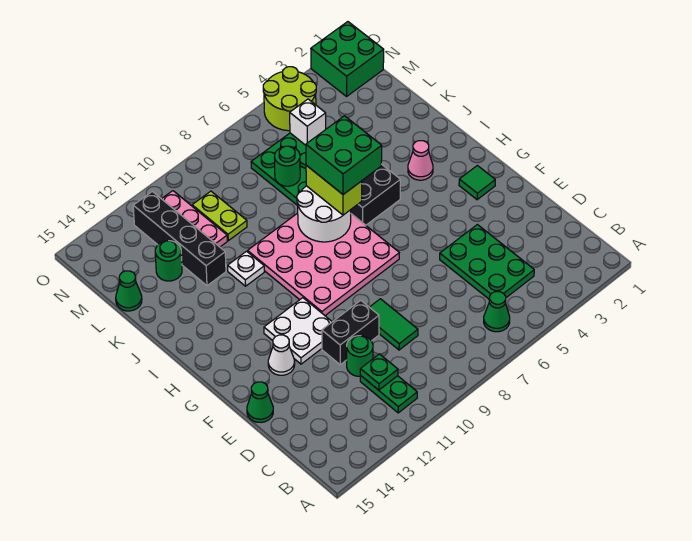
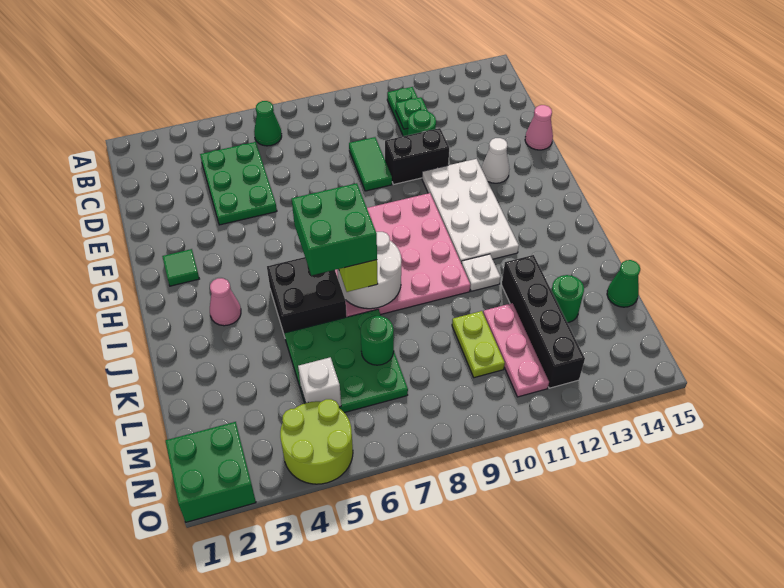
green 1x1 cone [247,382,273,423] -> pink 1x1 cone [525,105,553,150]
white 2x2 plate [264,298,332,364] -> white 2x4 plate [422,159,519,263]

